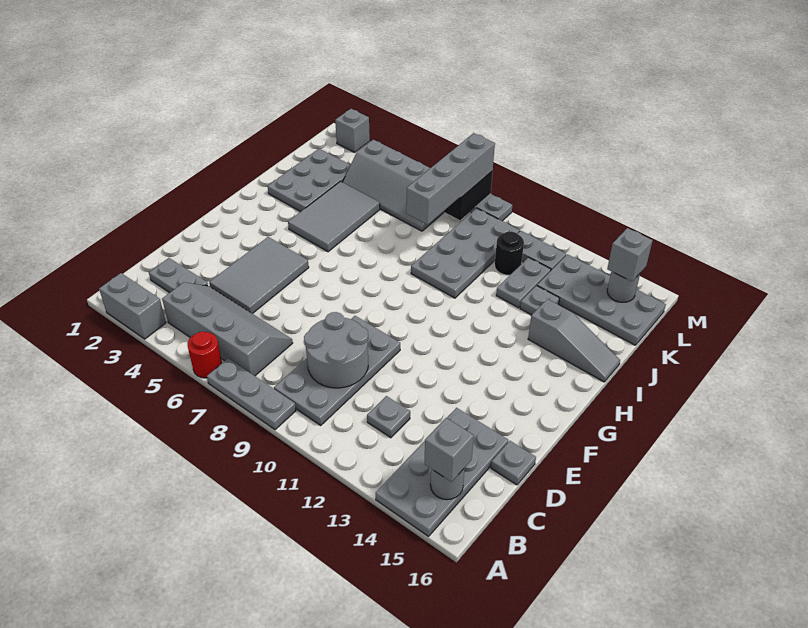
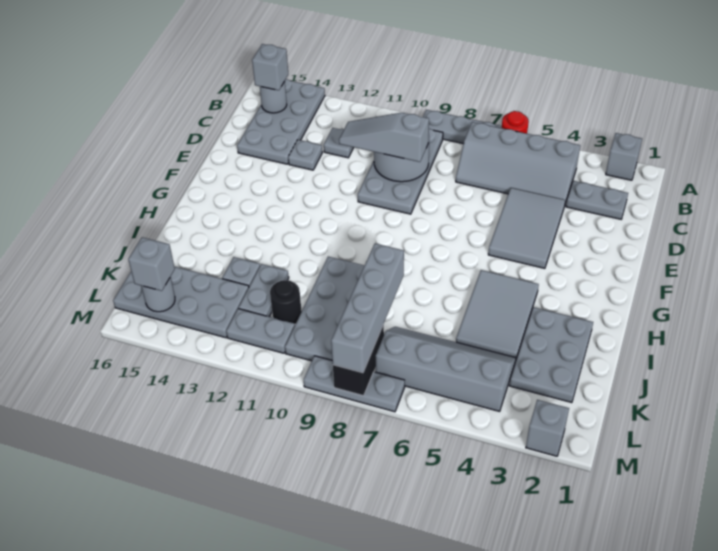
grey 1x2 brick [99,273,166,339] -> grey 1x1 brick [606,133,642,180]
grey 1x1 plate [491,441,536,485] -> grey 1x1 plate moved to [288,140,322,170]
grey 1x3 slope [528,299,620,382] -> grey 1x3 slope moved to [339,113,429,162]

